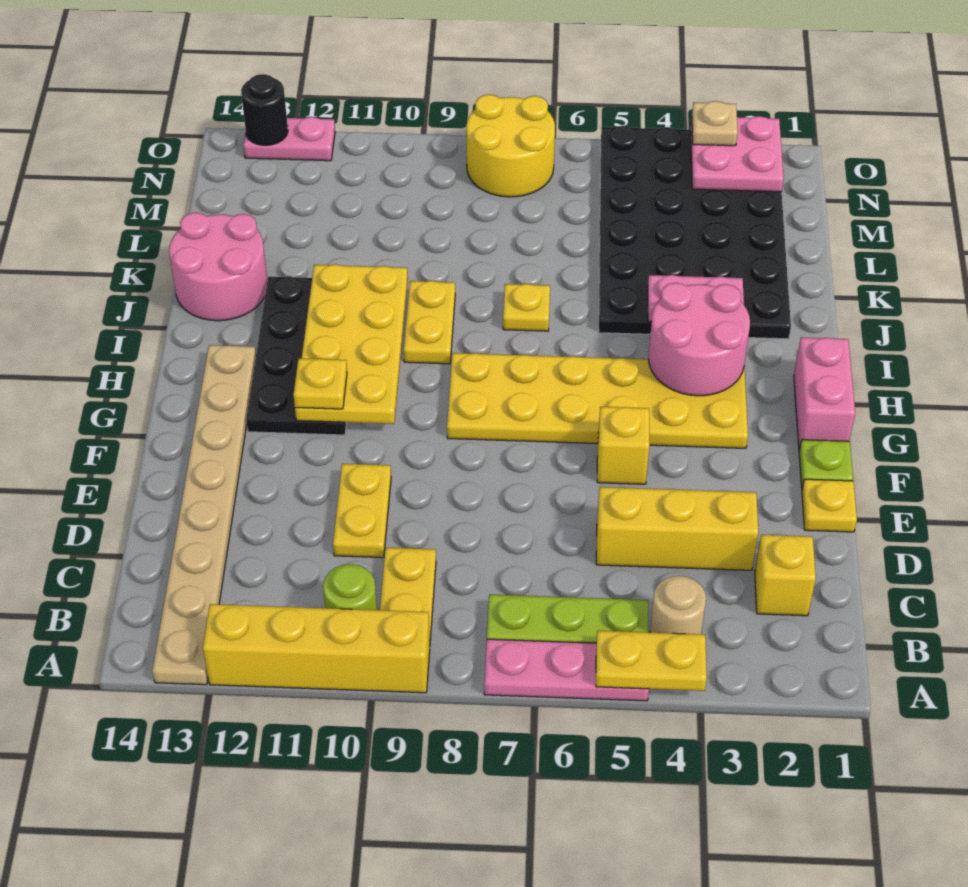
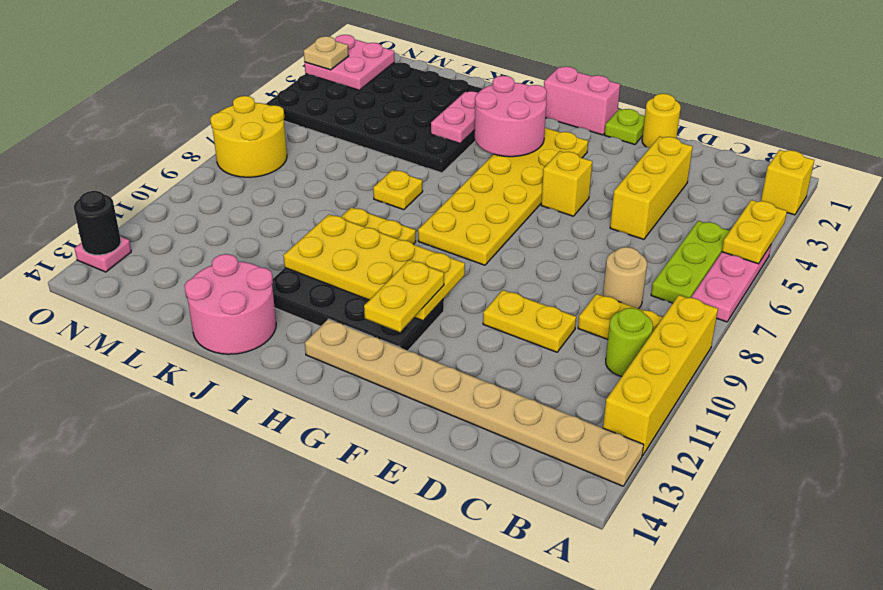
tan 1x1 round brick [650,576,706,634] -> tan 1x1 round brick moved to [603,247,647,309]
yellow 1x1 brick [755,535,816,616] -> yellow 1x1 brick moved to [761,150,814,215]
yellow 1x1 plate [802,479,857,532] -> yellow 1x1 round brick [642,94,681,148]
yellow 1x1 plate [294,359,347,409] -> yellow 1x2 plate [364,260,444,332]
pink 1x2 plate [243,117,335,161] -> pink 1x1 plate [74,236,131,272]

